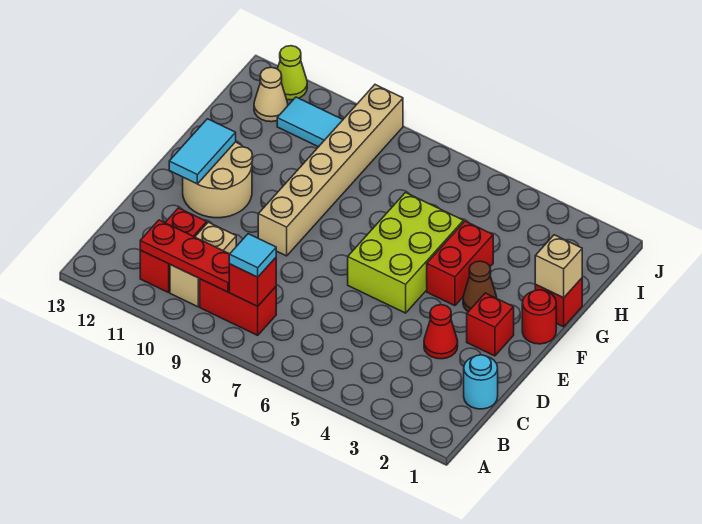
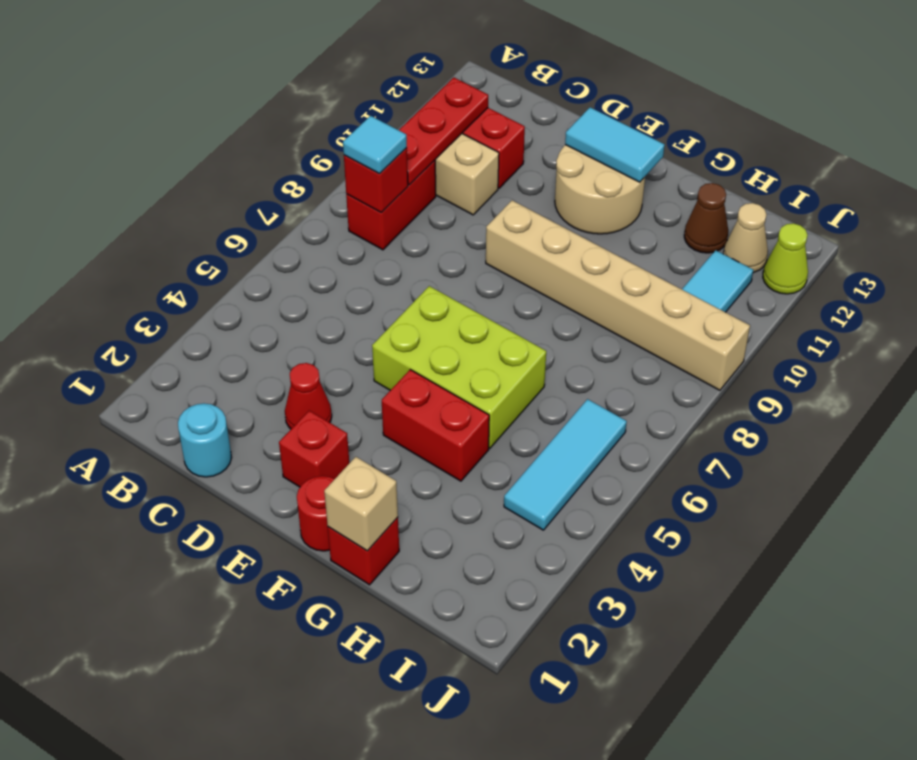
brown 1x1 cone [463,261,497,312] -> brown 1x1 cone moved to [684,183,728,253]
none -> cyan 1x3 tile [504,399,627,530]

